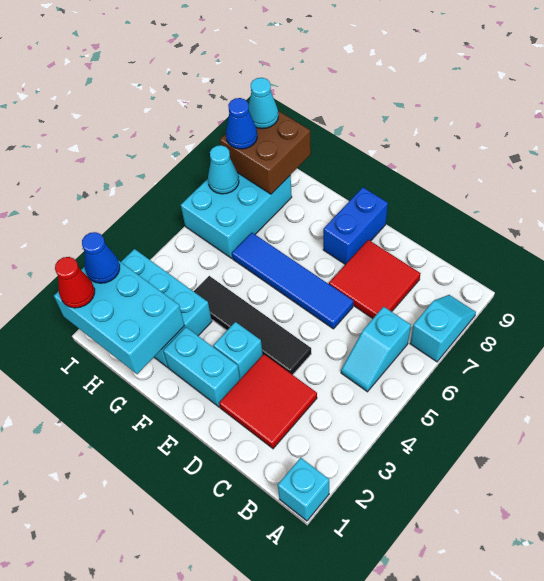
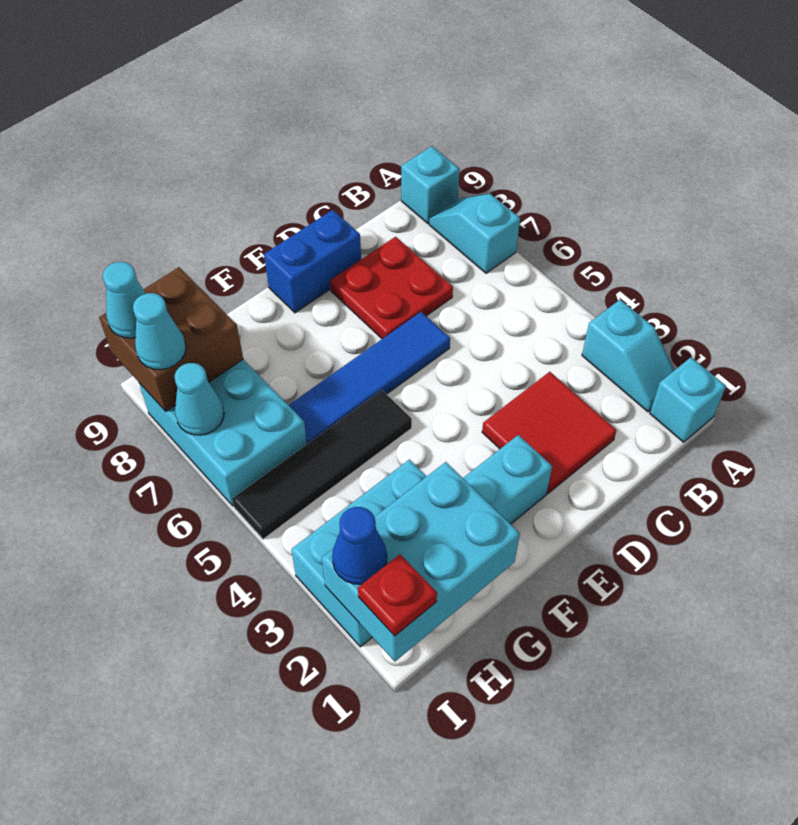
cyan 1x2 slope [341,307,411,392] -> cyan 1x2 slope moved to [582,300,674,412]
red 2x2 tile [329,240,421,318] -> red 2x2 plate [330,237,453,339]
black 1x4 tile [194,276,311,375] -> black 1x4 tile moved to [232,390,412,539]
cyan 1x1 brick [213,322,263,379] -> cyan 1x1 brick moved to [401,146,460,223]
blue 1x2 brick [323,187,388,265] -> blue 1x2 brick turned to [264,210,361,313]
red 1x1 cone [55,257,95,308] -> red 1x1 plate [358,554,437,636]
blue 1x1 cone [226,98,257,149] -> cyan 1x1 cone [133,293,186,370]

